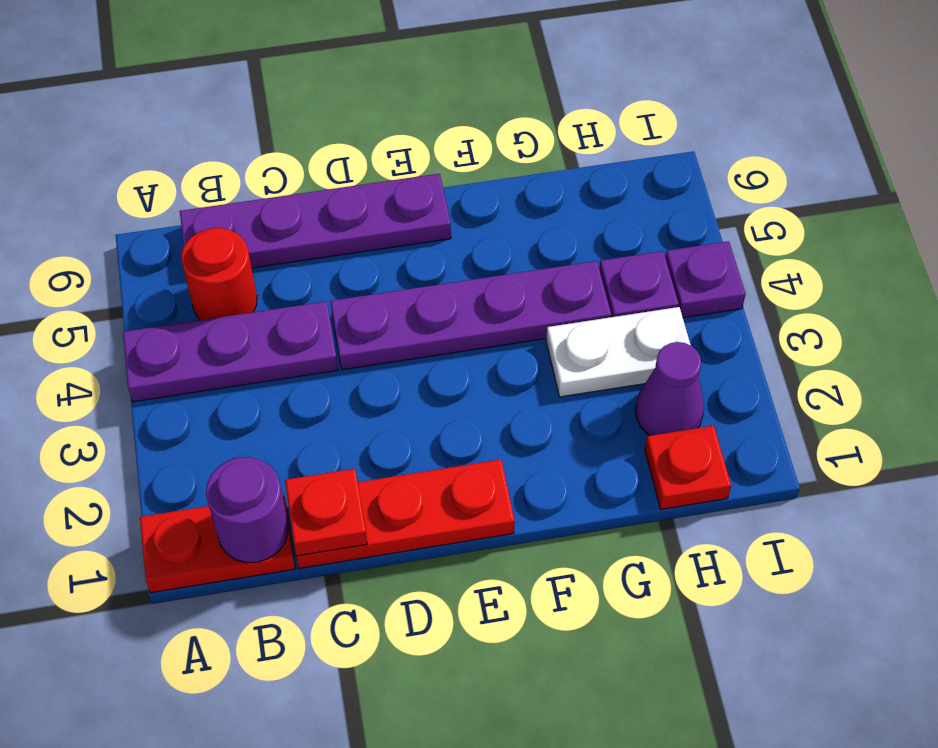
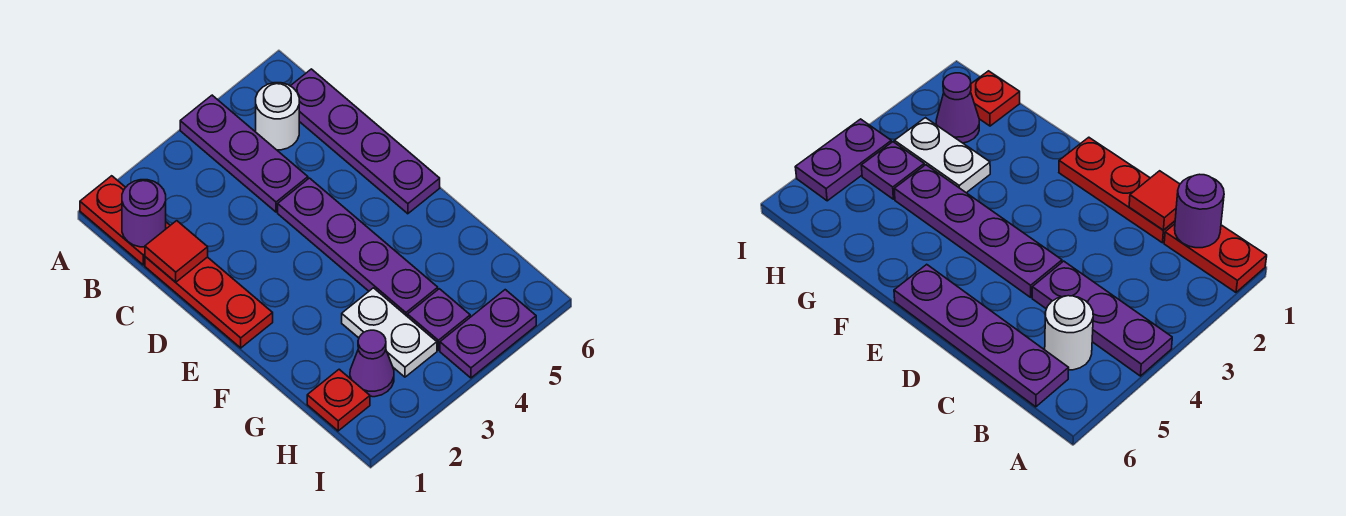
red 1x1 round brick [181,228,257,320] -> white 1x1 round brick [256,83,299,150]
red 1x1 plate [285,469,367,556] -> red 1x1 tile [145,221,208,282]
purple 1x1 plate [665,241,746,318] -> purple 1x2 plate [440,290,536,378]

